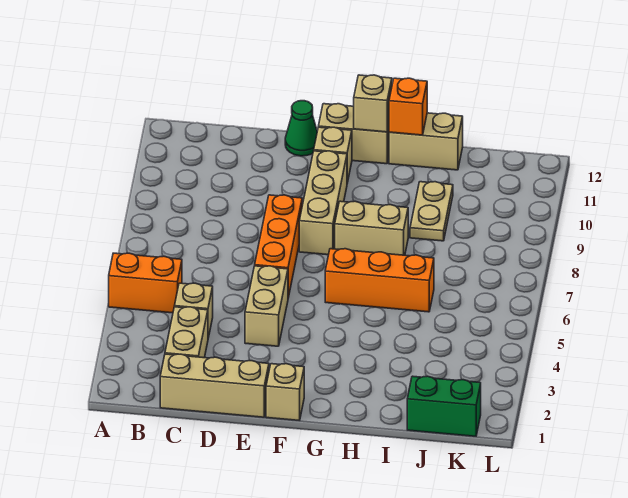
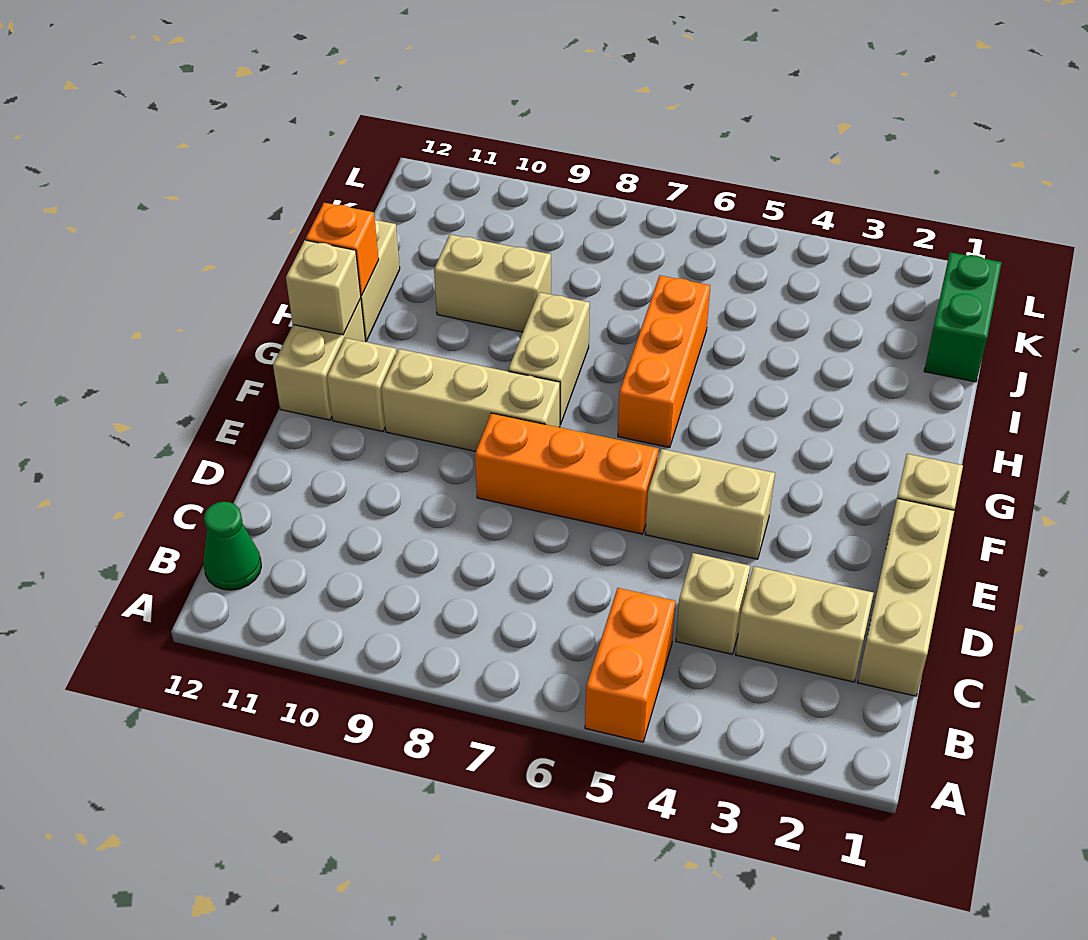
green 1x1 cone [285,101,317,156] -> green 1x1 cone moved to [203,502,261,590]
tan 1x2 plate [410,182,453,241] -> tan 1x2 brick [434,235,551,332]

